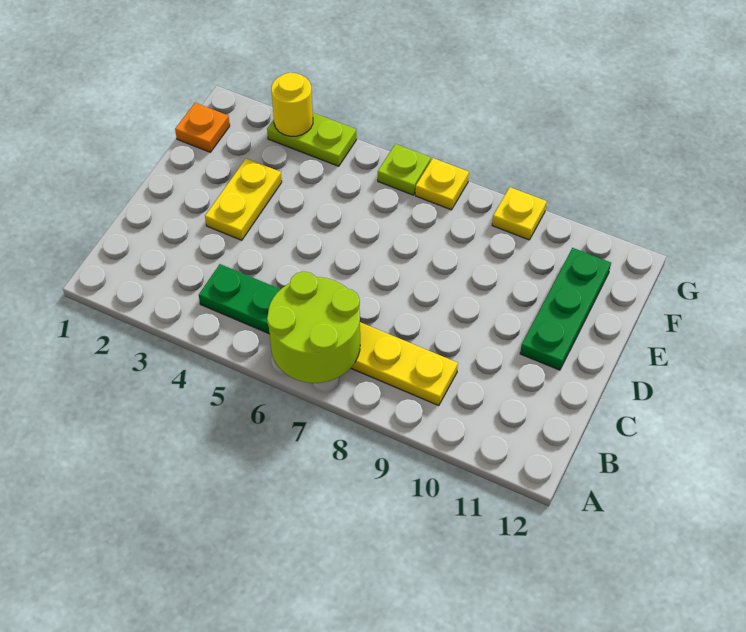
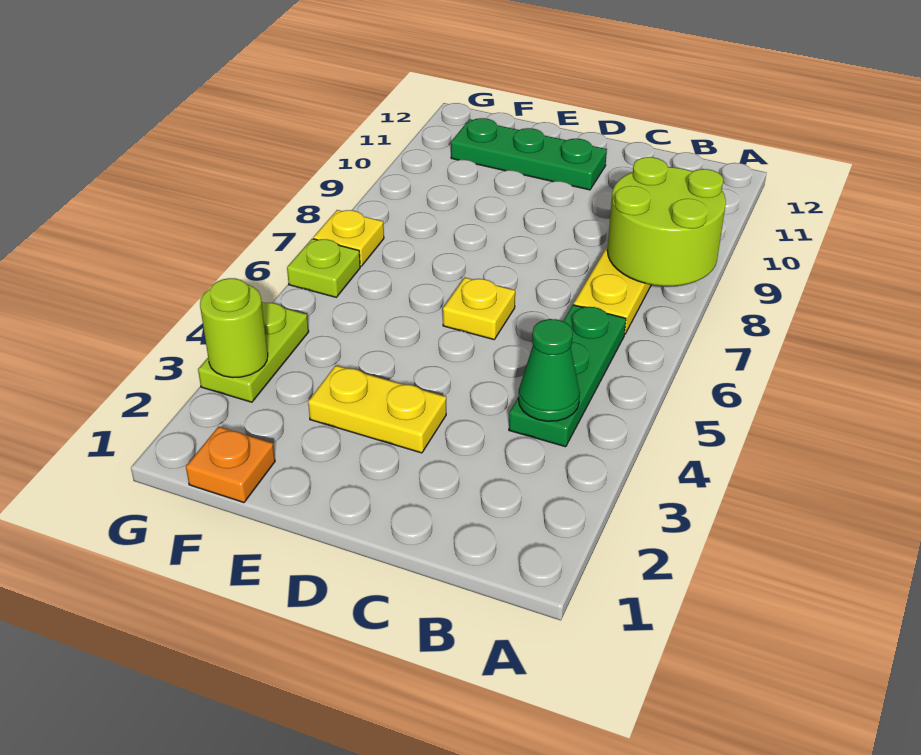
lime 2x2 round brick [267,272,360,383] -> lime 2x2 round brick moved to [607,157,726,286]
none -> green 1x1 cone [518,319,580,421]
yellow 1x1 round brick [271,72,313,136] -> lime 1x1 round brick [200,278,268,378]
yellow 1x1 plate [492,187,547,240] -> yellow 1x1 plate moved to [443,277,515,339]

